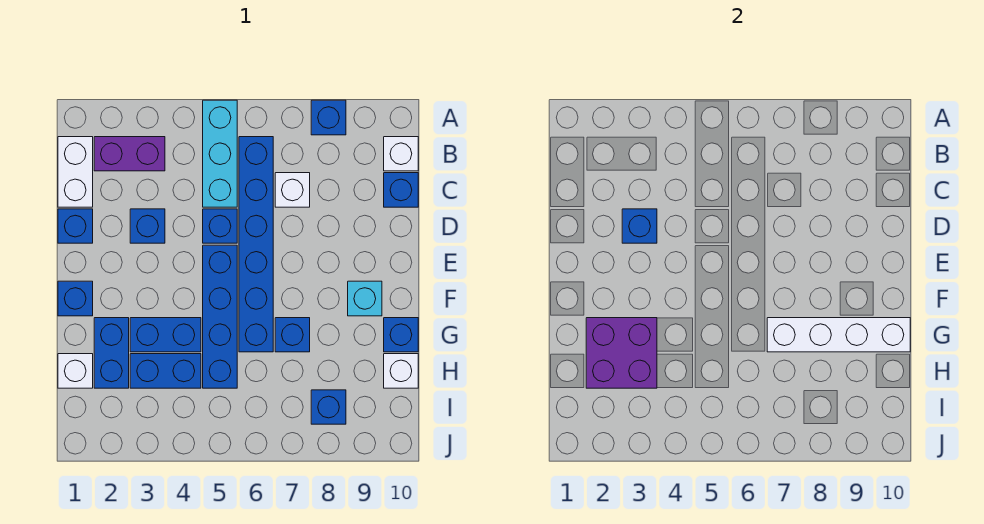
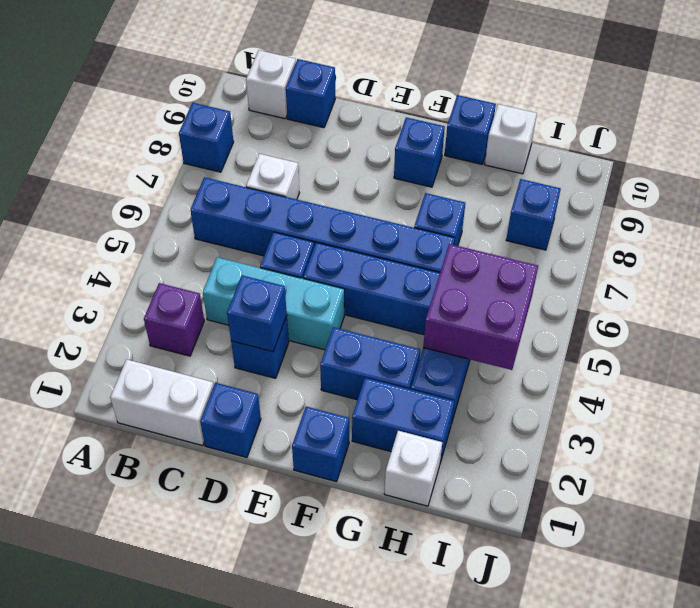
cyan 1x3 brick [203,100,237,207] -> cyan 1x3 brick moved to [203,257,344,350]
purple 1x2 brick [94,137,165,171] -> purple 1x1 brick [144,283,204,356]
cyan 1x1 brick [348,281,382,316] -> blue 1x1 brick [394,117,445,187]
purple 2x2 brick [586,318,657,388] -> purple 2x2 brick moved to [423,244,538,370]
blue 1x2 brick [130,318,201,352] -> blue 1x2 brick turned to [320,327,420,400]
white 1x4 brick [767,318,910,352] -> none

